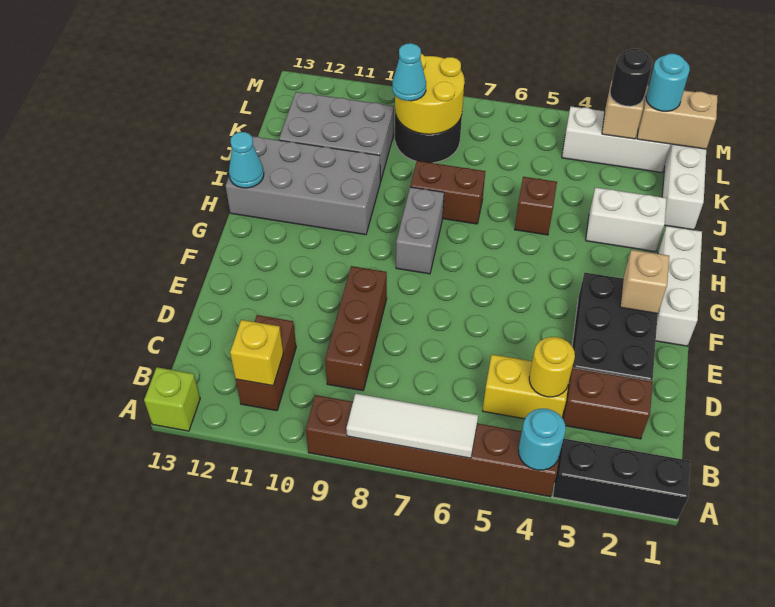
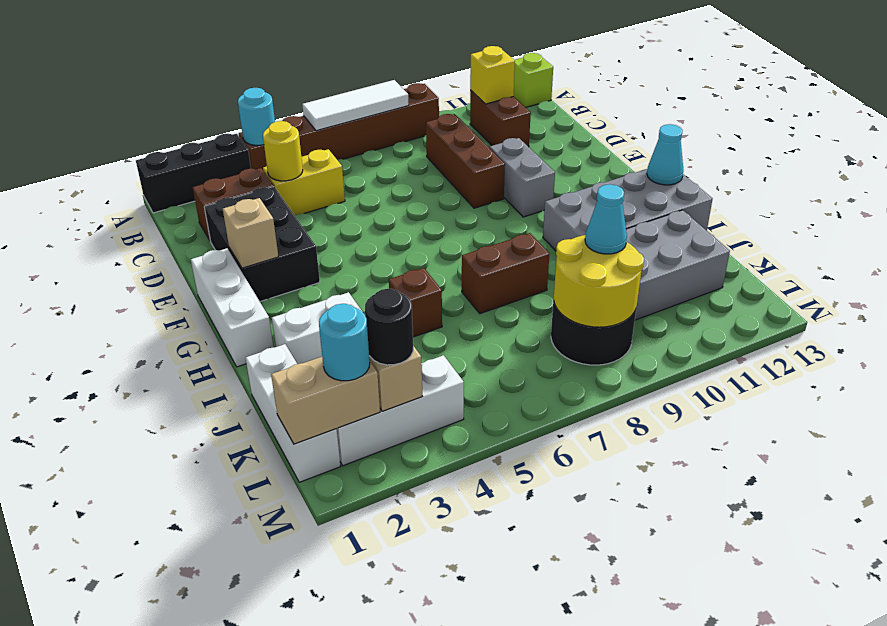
grey 1x2 brick [396,187,444,274] -> grey 1x2 brick moved to [490,138,555,217]

